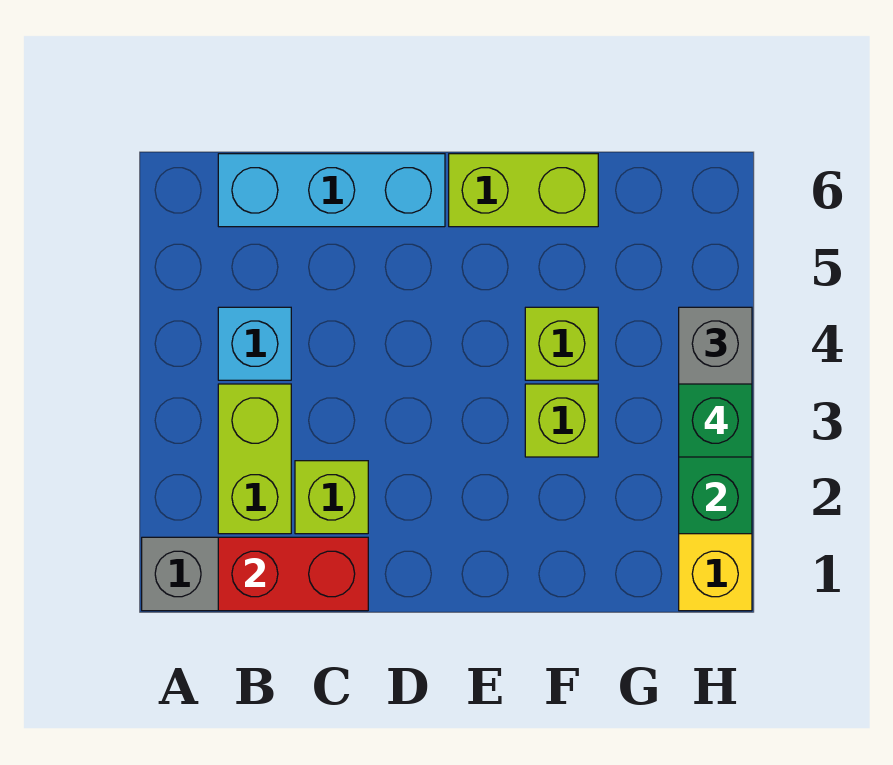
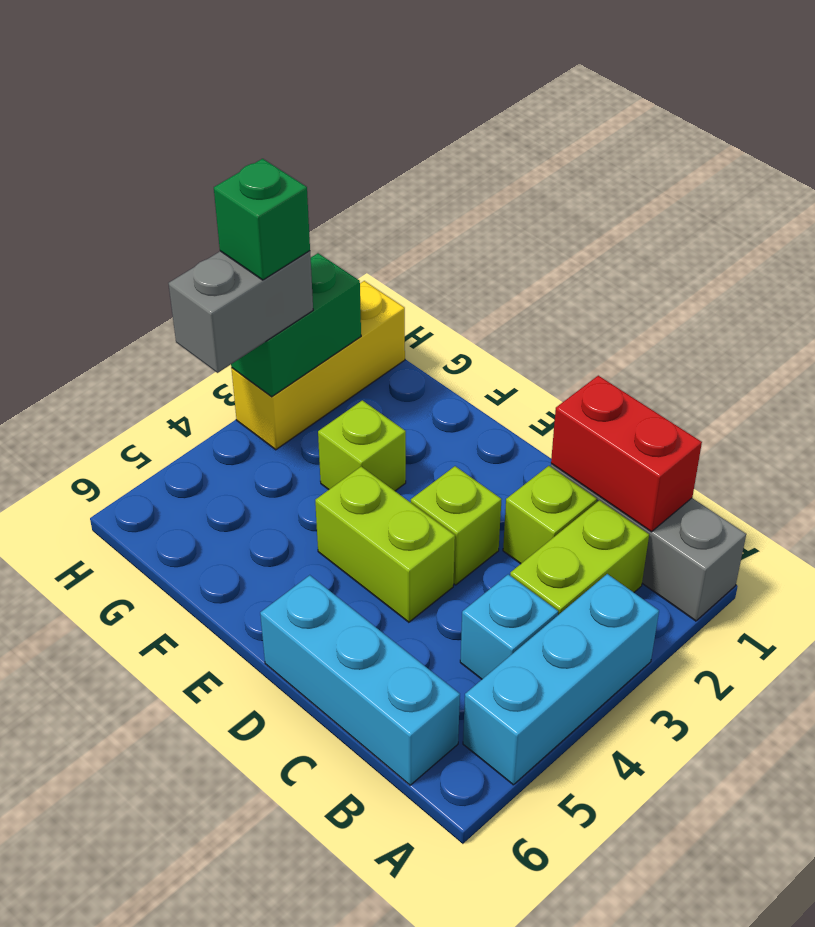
none -> cyan 1x3 brick [463,574,659,785]
lime 1x2 brick [449,154,598,227] -> lime 1x2 brick moved to [315,467,455,622]
lime 1x1 brick [525,307,598,380] -> lime 1x1 brick moved to [411,466,502,585]

